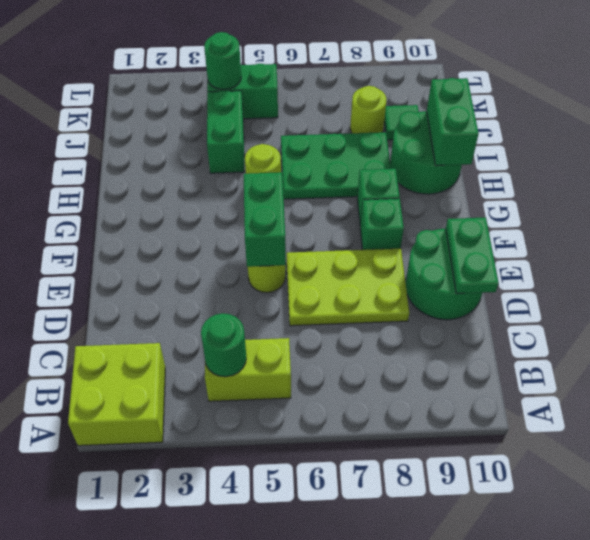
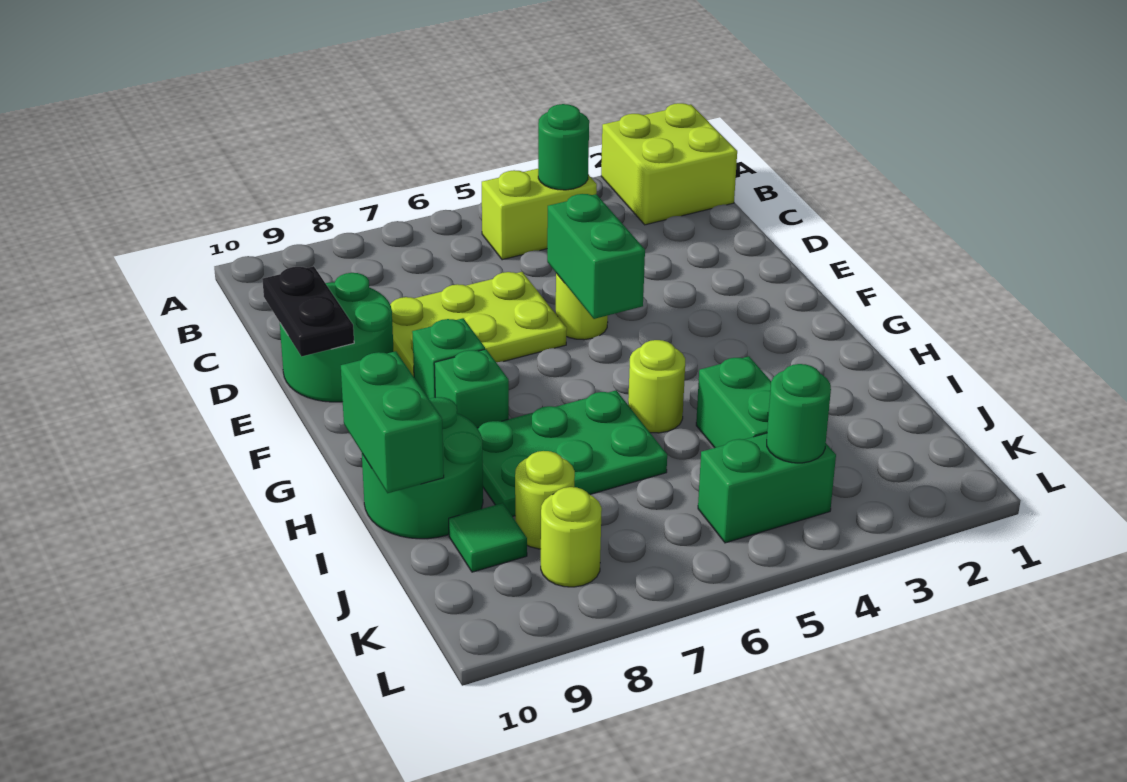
green 1x2 plate [446,217,498,294] -> black 1x2 plate [262,266,354,357]
none -> lime 1x1 round brick [541,487,602,587]

